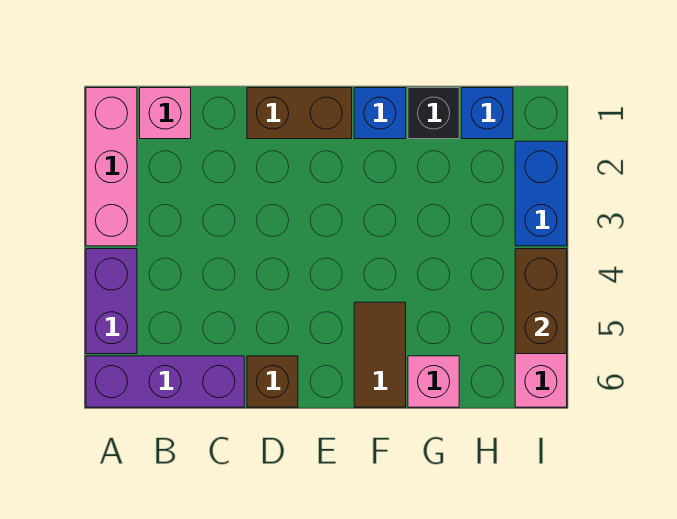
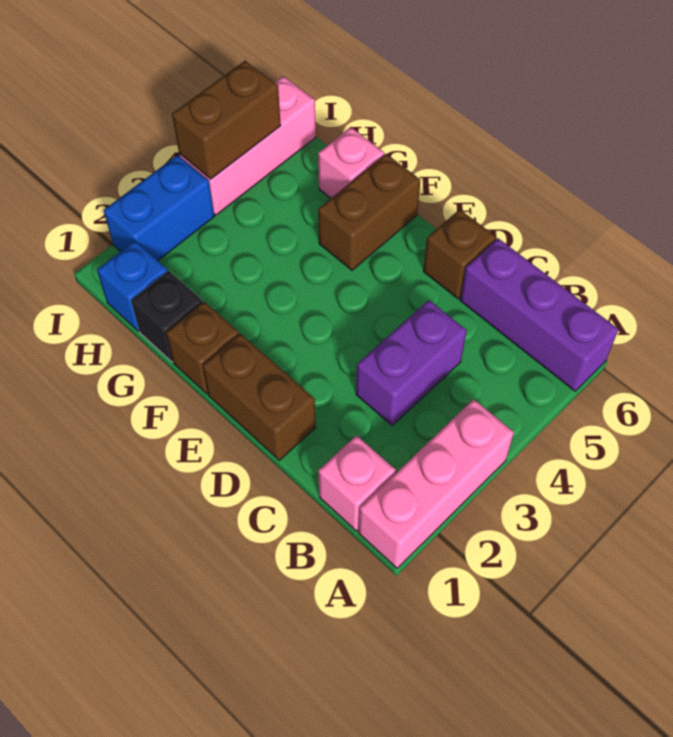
purple 1x2 brick [86,249,137,354] -> purple 1x2 brick moved to [356,300,467,425]
blue 1x1 brick [354,88,406,139] -> brown 1x1 brick [166,302,239,394]
brown 1x2 tile [354,302,406,407] -> brown 1x2 brick [318,154,420,270]

